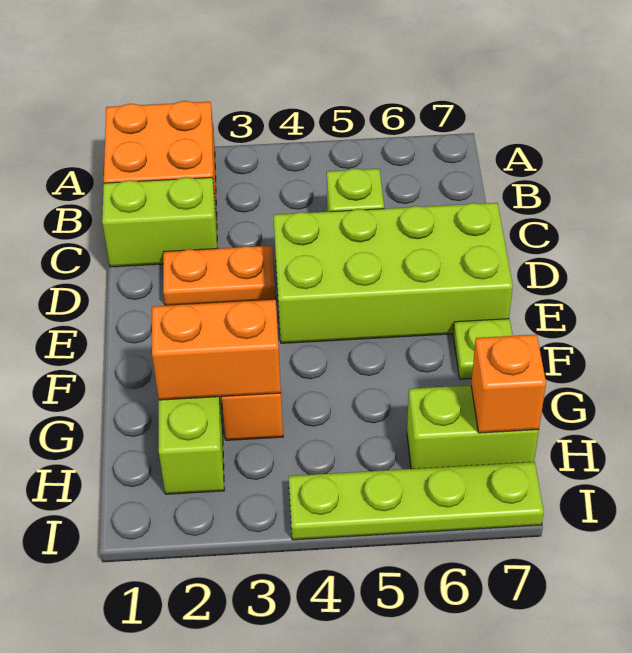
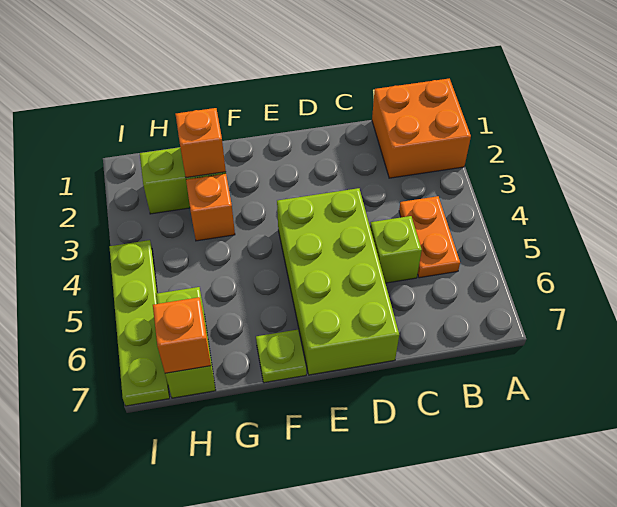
lime 1x2 brick [102,177,218,267] -> none
orange 1x2 plate [163,246,275,306] -> orange 1x2 plate moved to [399,196,460,278]
orange 1x2 brick [152,300,281,400] -> orange 1x1 brick [175,108,226,178]

